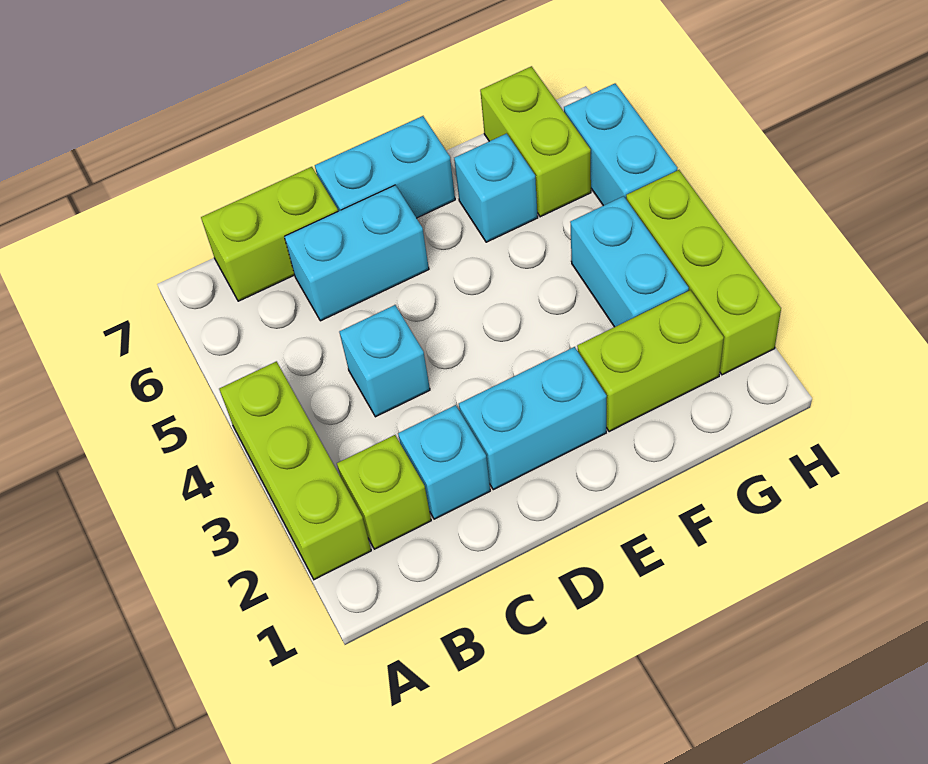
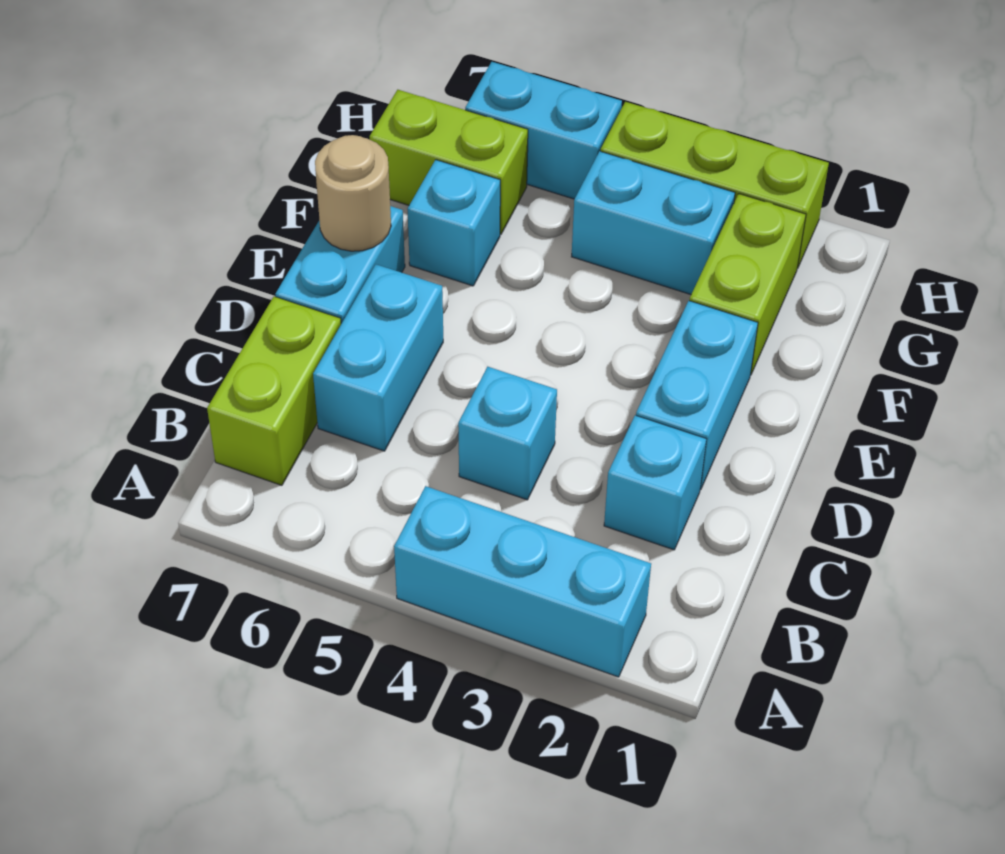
lime 1x3 brick [219,361,371,580] -> cyan 1x3 brick [394,486,651,677]
lime 1x1 brick [337,435,431,549] -> none
none -> tan 1x1 round brick [315,135,391,251]

